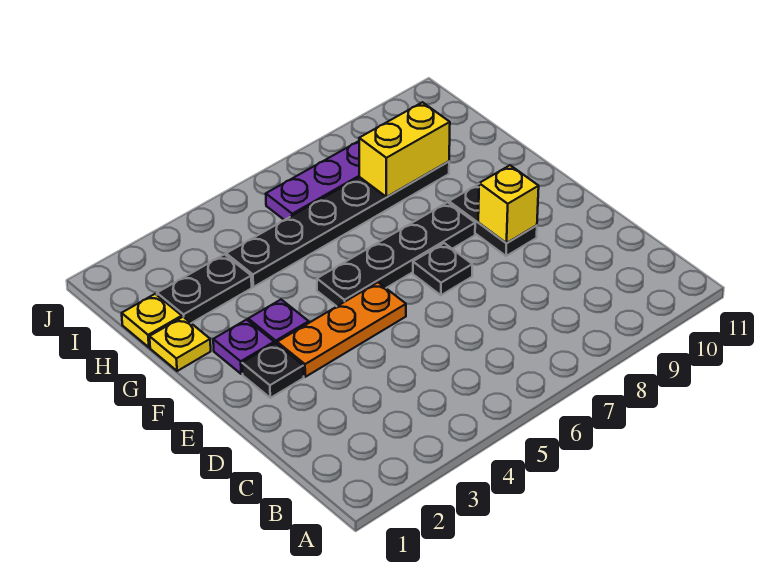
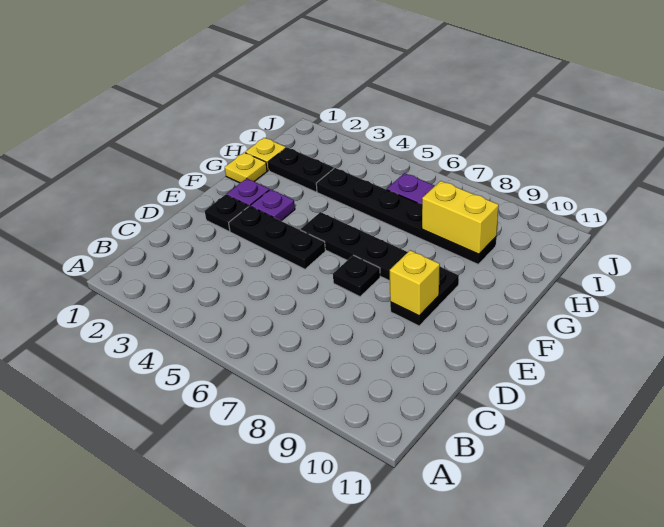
orange 1x3 plate [277,282,406,377] -> black 1x3 plate [229,206,325,269]

